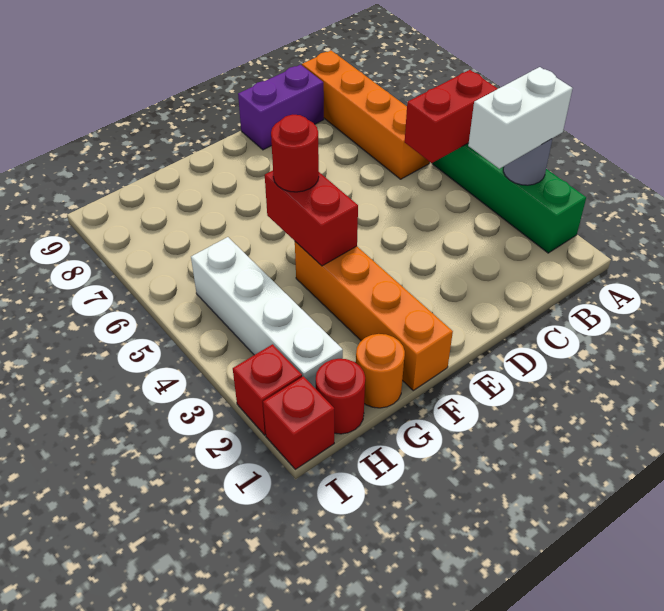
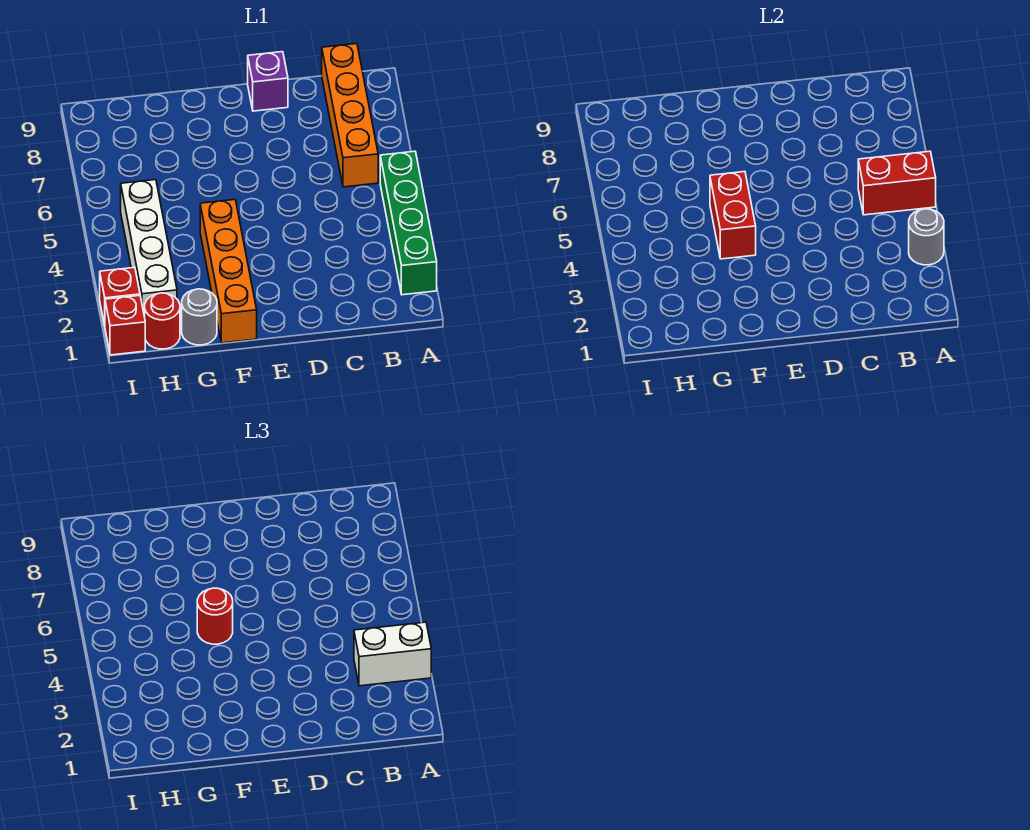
purple 1x2 brick [238,65,324,150] -> purple 1x1 brick [248,52,288,111]
orange 1x1 round brick [356,334,405,408] -> grey 1x1 round brick [182,289,217,345]

